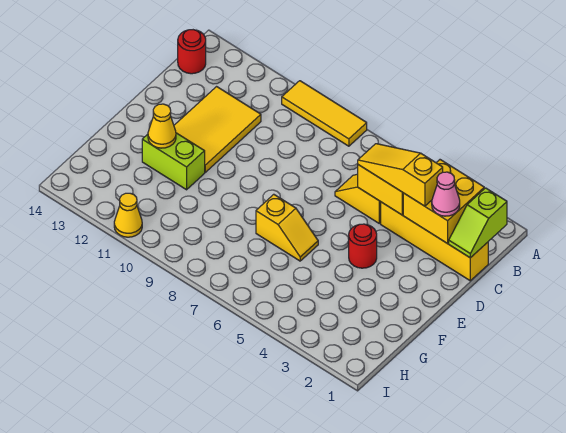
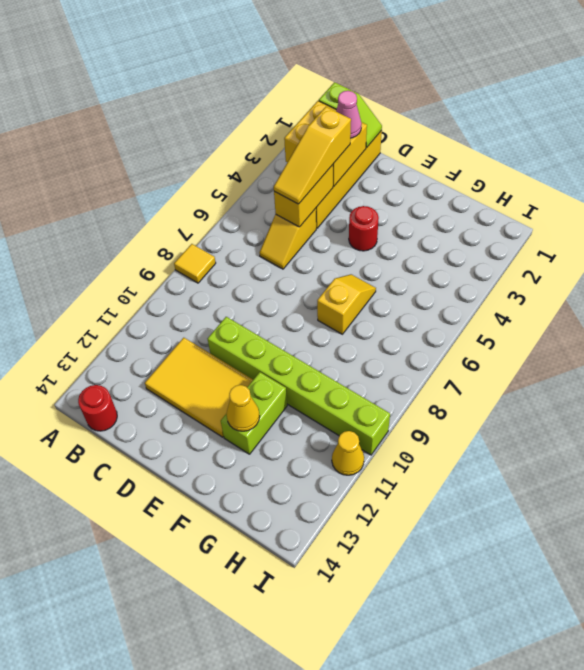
yellow 1x3 tile [282,81,367,146] -> yellow 1x1 tile [174,244,216,283]
none -> lime 1x6 brick [207,317,390,455]

